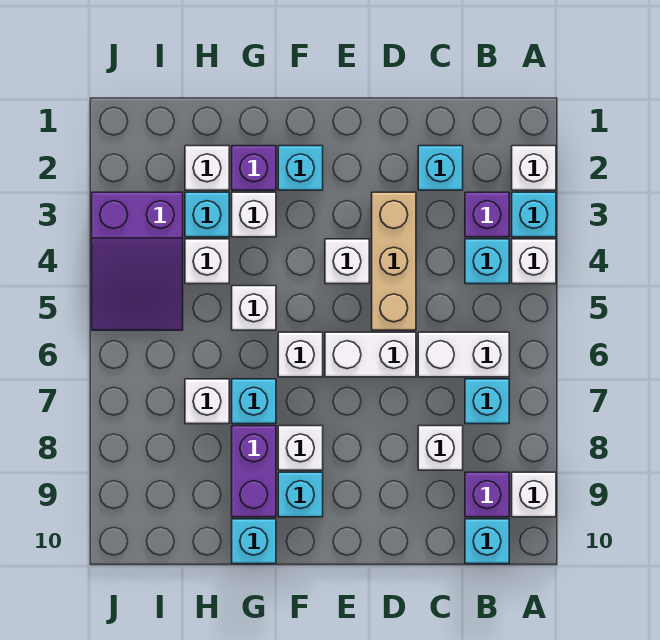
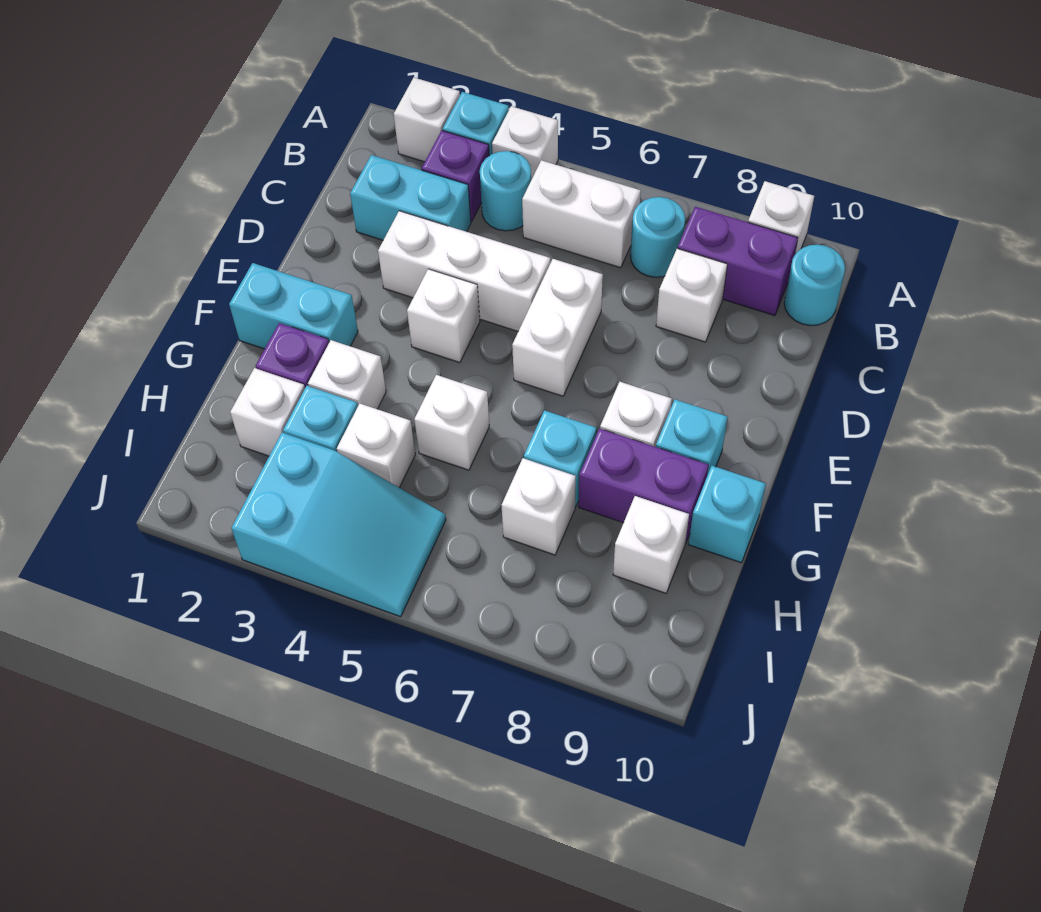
cyan 1x1 brick [465,239,509,284] -> cyan 1x1 round brick [480,151,531,231]
white 1x2 brick [418,332,509,377] -> white 1x2 brick turned to [522,160,641,268]
cyan 1x1 brick [465,379,509,424] -> cyan 1x1 round brick [630,197,685,277]
purple 1x1 brick [465,472,509,517] -> purple 1x2 brick [678,207,798,315]
cyan 1x1 brick [465,519,509,564] -> cyan 1x1 round brick [784,245,845,326]
cyan 1x1 brick [418,146,463,190] -> cyan 1x2 brick [350,155,471,240]
tan 1x3 brick [372,192,416,330] -> white 1x3 brick [378,211,550,331]
cyan 1x1 brick [278,146,323,190] -> cyan 1x2 brick [229,263,358,349]
white 1x1 brick [278,332,323,377] -> white 1x1 brick moved to [613,496,689,593]
purple 2x3 slope [92,192,183,330] -> cyan 2x3 slope [231,433,446,617]

